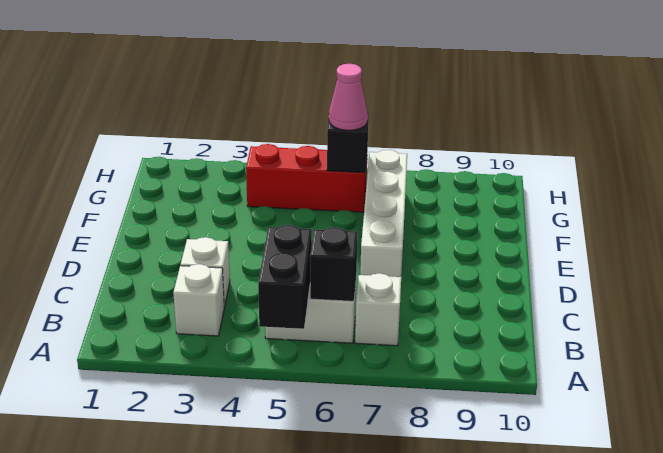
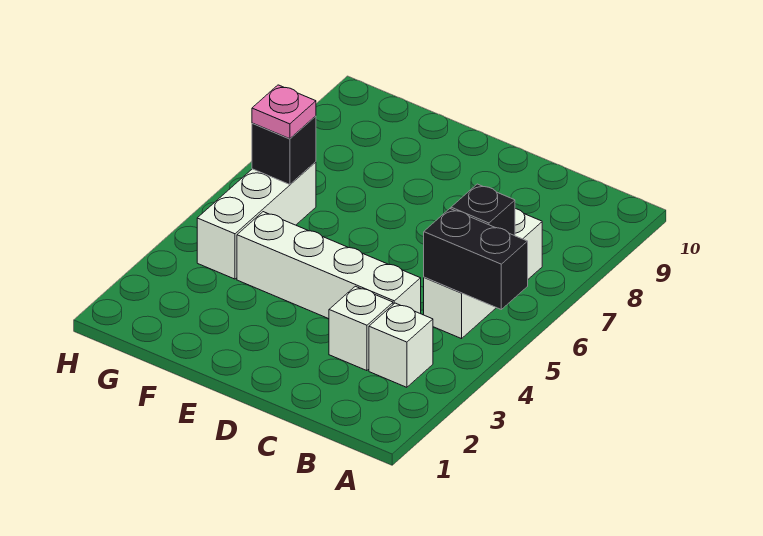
white 1x4 brick [360,150,407,277] -> white 1x4 brick moved to [237,212,421,319]
red 1x3 brick [246,144,367,212] -> white 1x3 brick [197,162,316,279]
pink 1x1 cone [329,64,368,130] -> pink 1x1 plate [252,85,316,139]

